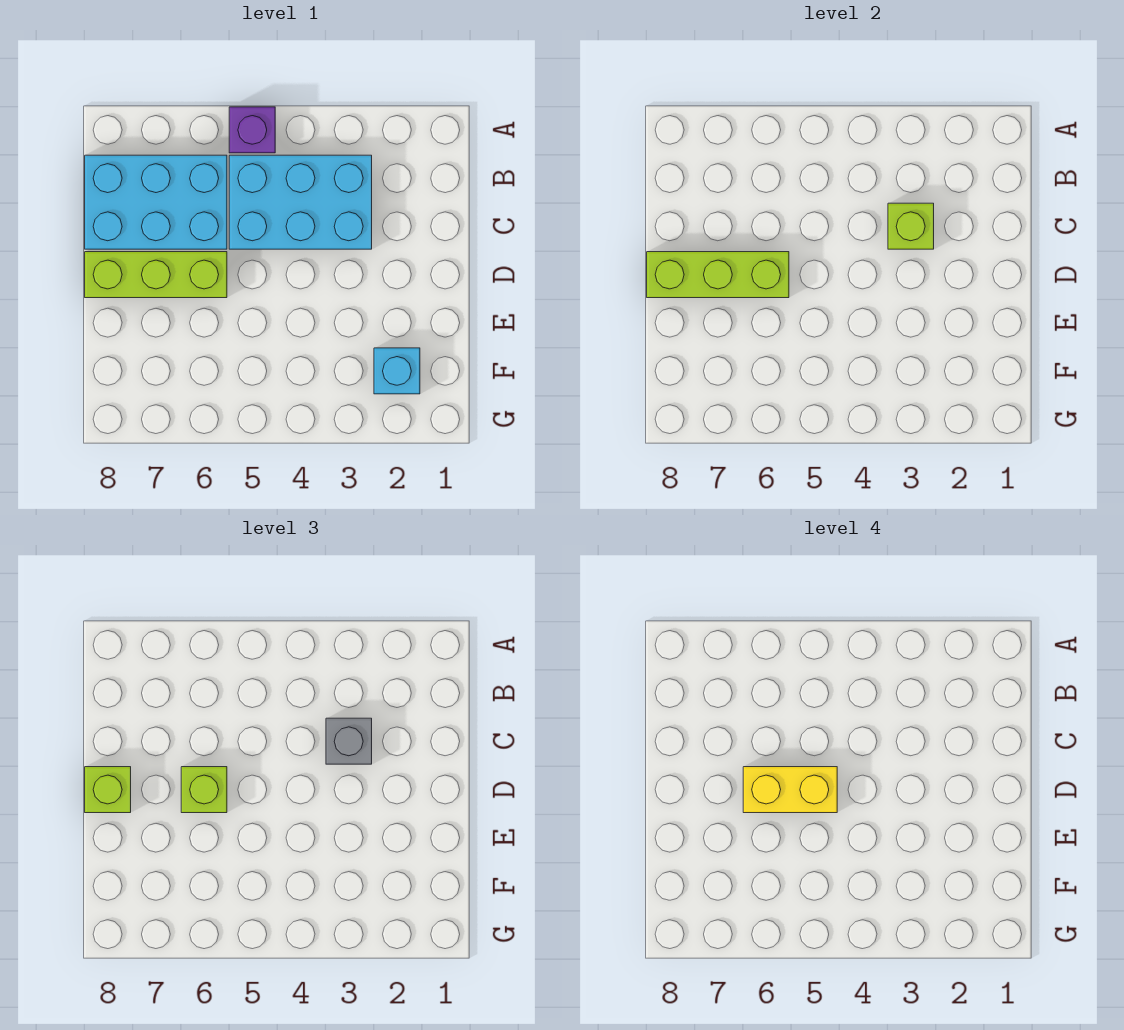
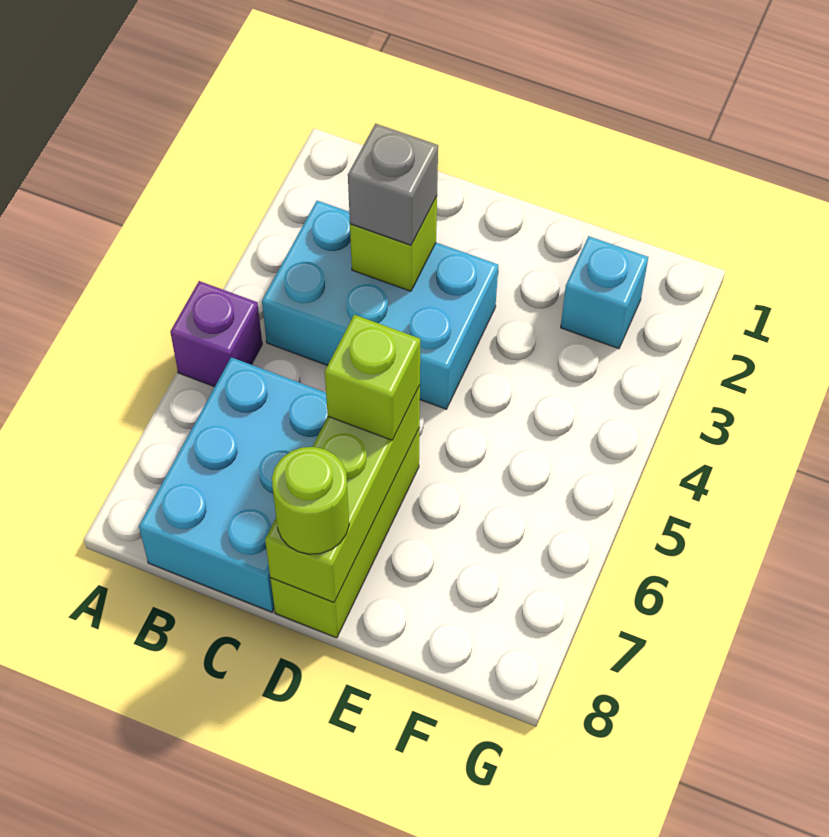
cyan 2x3 brick [229,155,372,249] -> cyan 2x3 brick turned to [262,201,498,409]
yellow 1x2 brick [743,767,837,813] -> none
lime 1x1 brick [85,767,131,813] -> lime 1x1 round brick [272,447,349,554]

